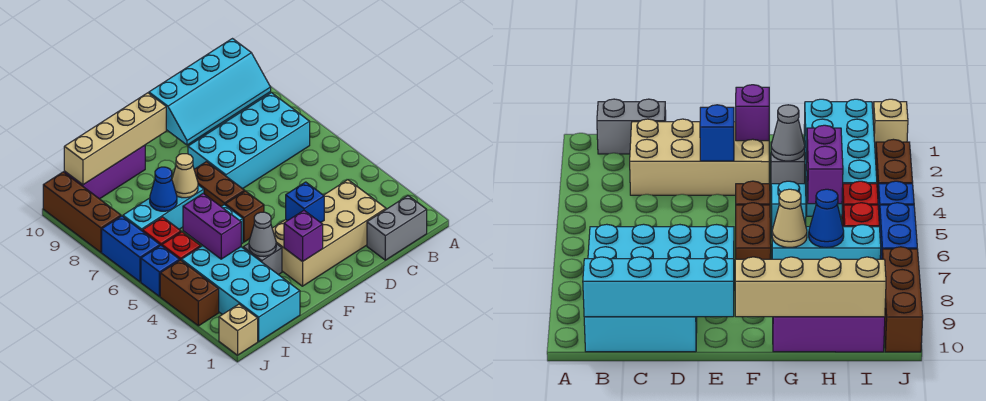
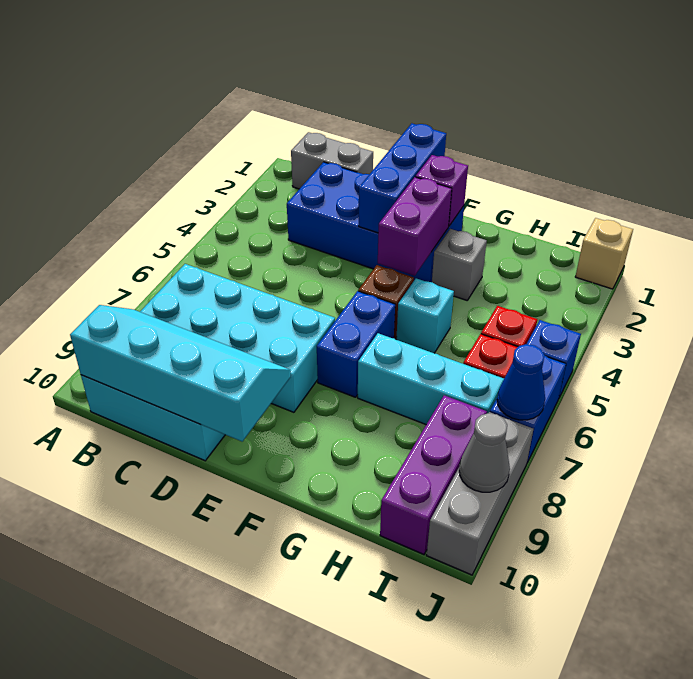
tan 2x4 brick [272,180,386,286] -> blue 2x4 brick [287,162,464,282]
blue 1x1 brick [286,182,324,223] -> blue 1x3 brick [359,123,446,233]
brown 1x2 brick [194,162,245,206] -> blue 1x2 brick [317,291,395,397]
tan 1x4 brick [64,93,166,185] -> none
grey 1x1 cone [249,212,276,257] -> grey 1x1 cone moved to [459,413,510,492]
tan 1x1 cone [172,154,198,198] -> none
purple 1x3 brick [64,145,145,199] -> purple 1x3 brick turned to [380,395,487,554]
cyan 2x4 brick [181,246,300,342] -> none
purple 1x2 brick [183,193,241,259] -> purple 1x2 brick moved to [378,177,452,276]
blue 1x1 cone [150,167,177,211] -> blue 1x1 cone moved to [497,344,545,420]
brown 1x2 brick [160,260,219,326] -> none
brown 1x3 brick [43,172,121,252] -> grey 1x3 brick [427,412,533,575]

